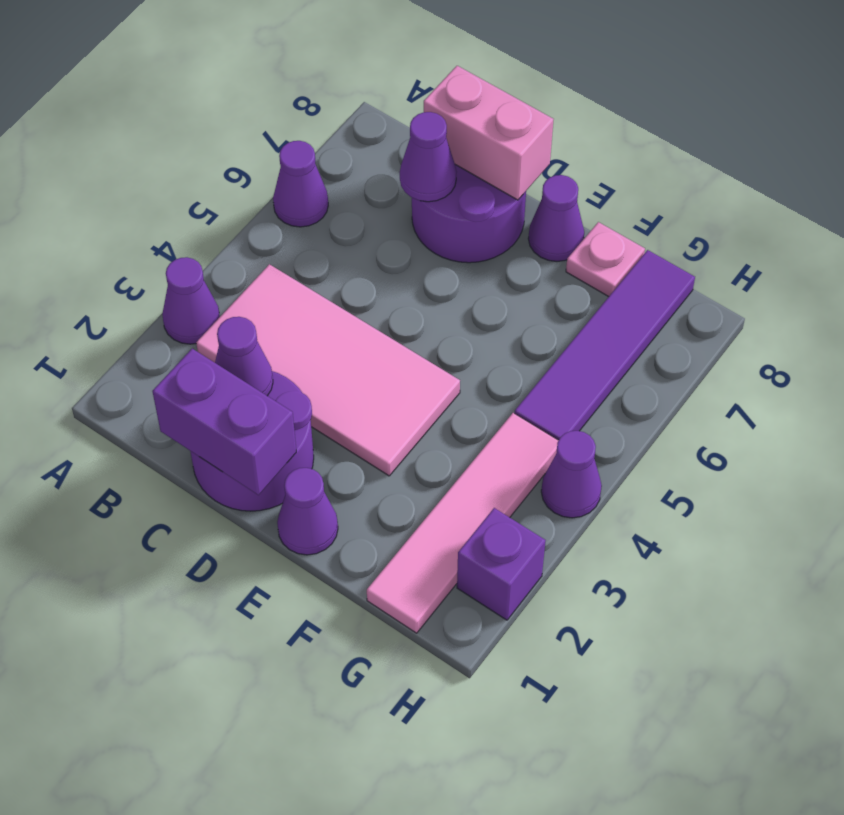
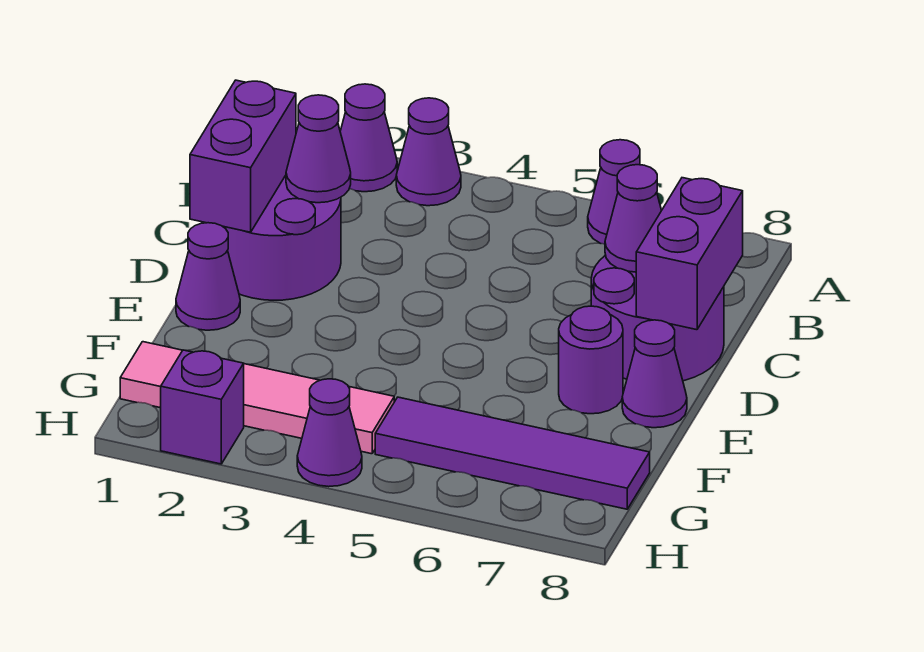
none -> purple 1x1 cone [340,84,397,192]
pink 2x4 tile [196,264,460,476] -> none
pink 1x2 brick [424,66,554,200] -> purple 1x2 brick [636,178,743,330]
none -> purple 1x1 round brick [559,306,623,414]
pink 1x1 plate [566,222,645,297] -> none

